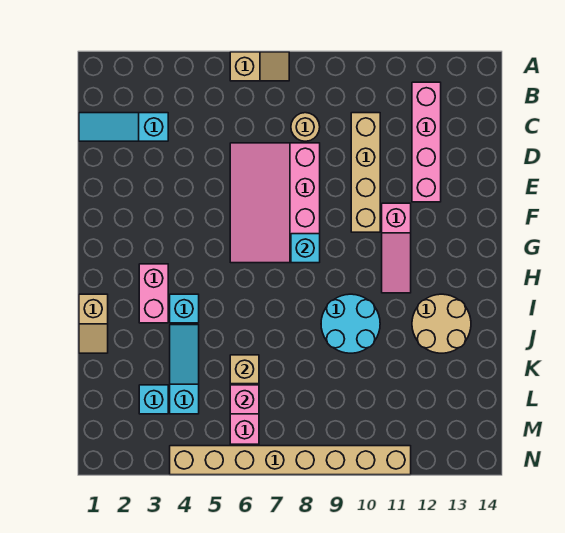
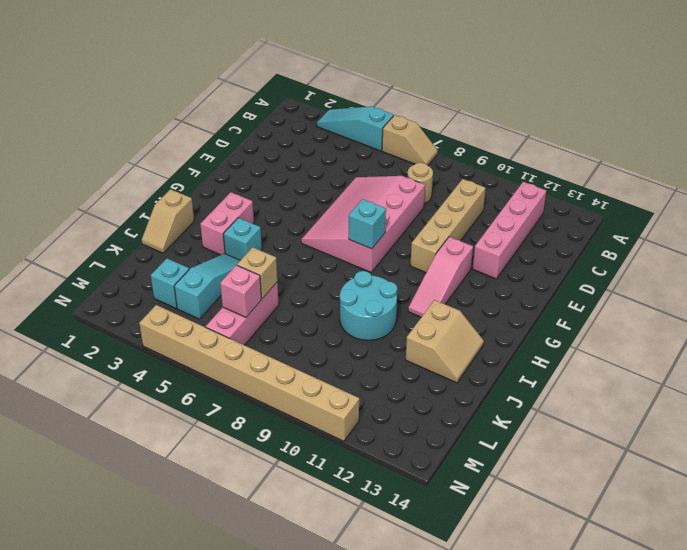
cyan 1x3 slope [79,113,168,141] -> cyan 1x3 slope moved to [317,106,394,151]
tan 2x2 round brick [412,294,471,353] -> tan 2x2 slope [406,300,484,383]

